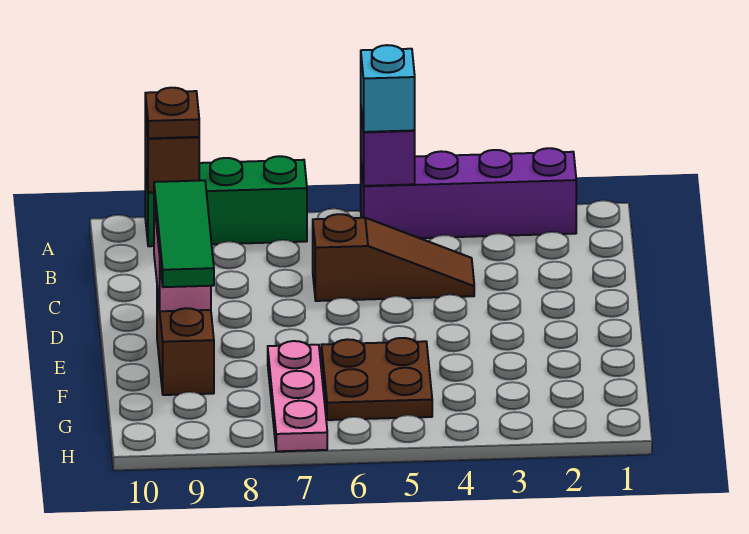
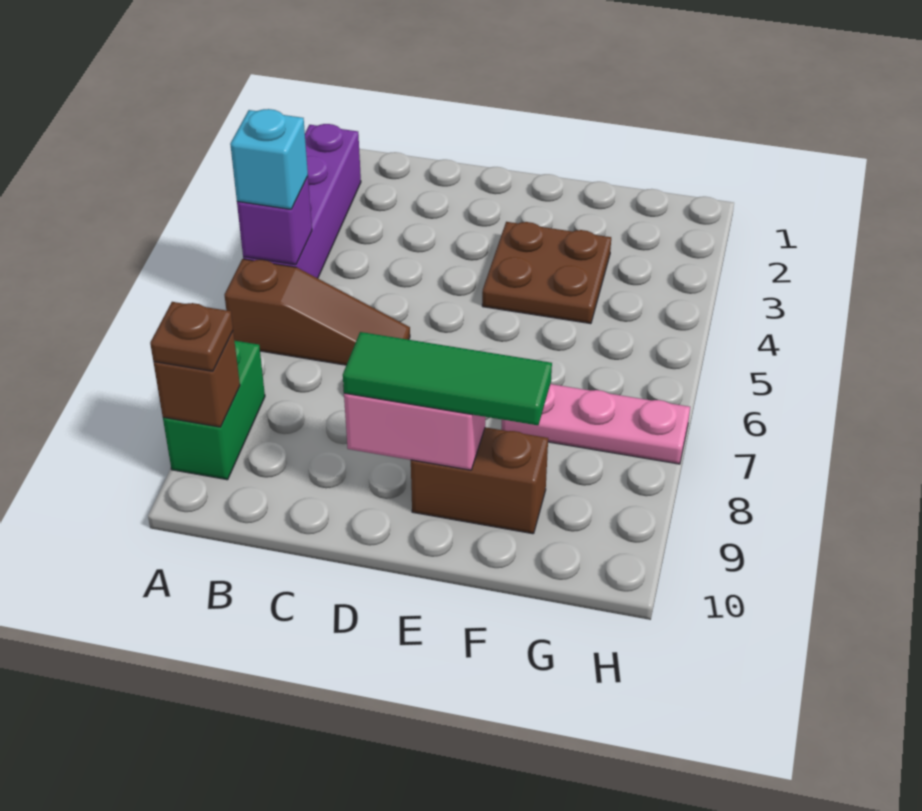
green 1x3 brick [145,156,307,246] -> green 1x2 brick [163,341,265,480]
brown 1x3 slope [313,214,474,301] -> brown 1x3 slope turned to [225,259,410,365]
brown 2x2 plate [321,338,432,420] -> brown 2x2 plate moved to [482,222,611,324]

